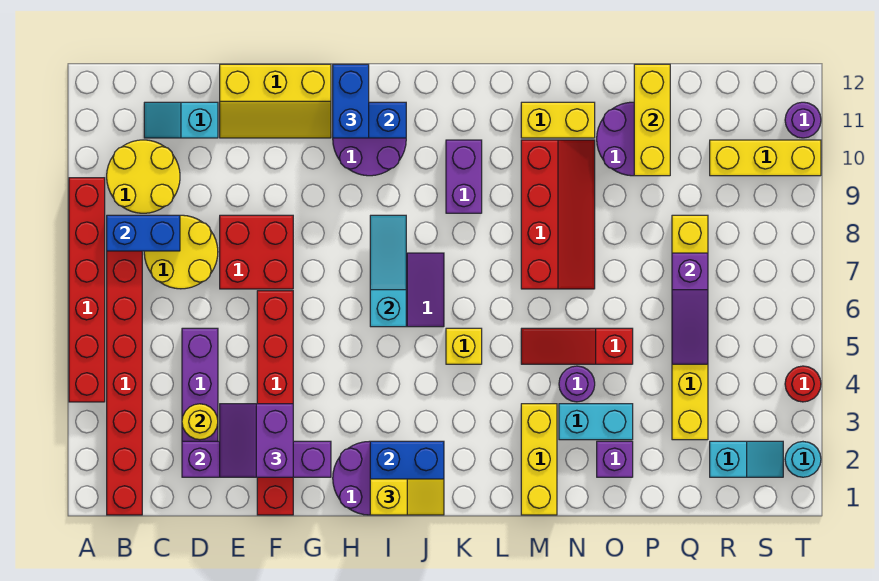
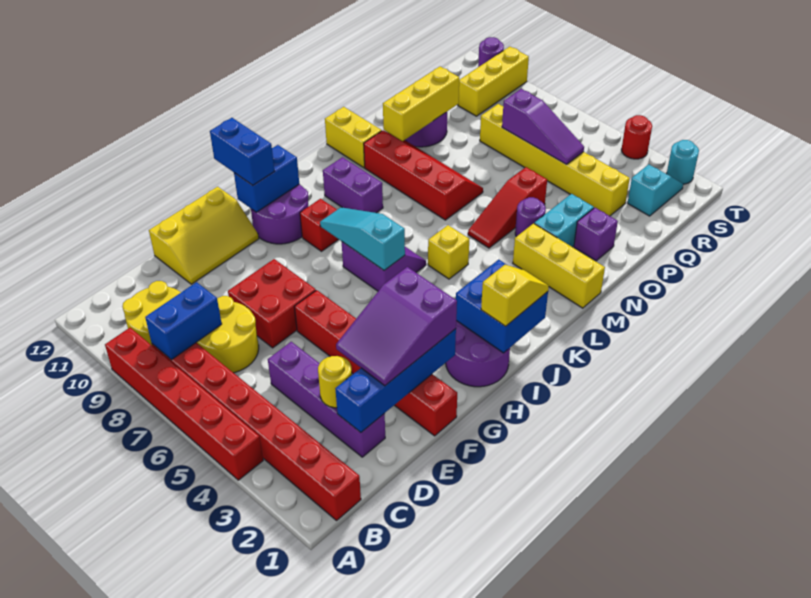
cyan 1x2 slope [144,102,218,138] -> none
purple 1x4 brick [182,441,331,477] -> blue 1x4 brick [335,329,456,432]
purple 2x2 slope [220,404,293,477] -> purple 2x3 slope [336,267,457,386]
none -> red 1x1 brick [300,199,339,251]
yellow 1x2 brick [521,102,595,138] -> yellow 1x2 brick turned to [325,107,382,168]
yellow 1x3 brick [634,64,670,176] -> yellow 1x3 brick turned to [383,67,459,141]

